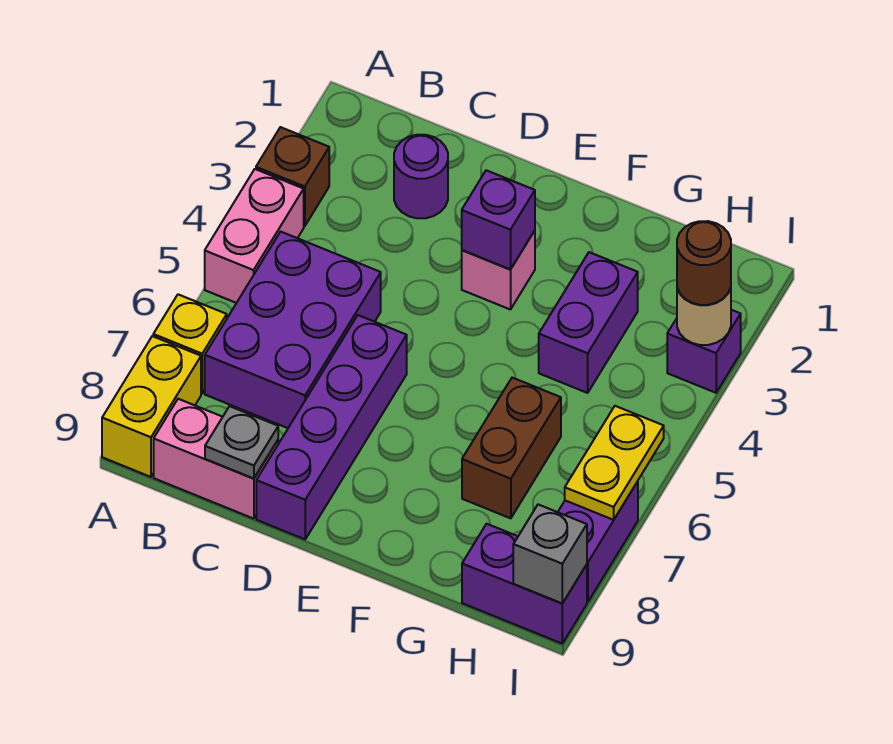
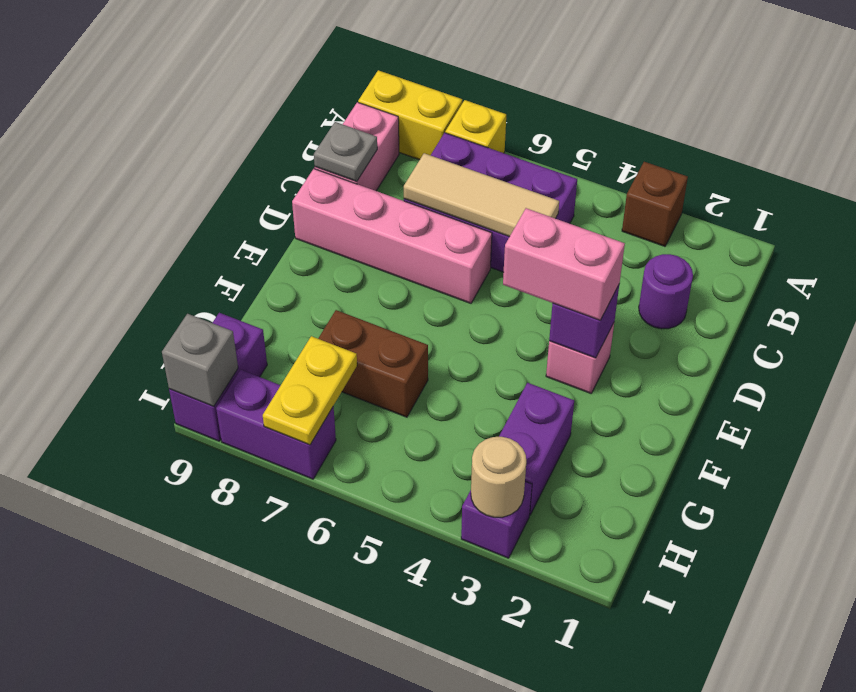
pink 1x2 brick [205,169,304,303] -> pink 1x2 brick moved to [503,208,625,320]
none -> tan 1x3 tile [404,153,559,237]
purple 1x4 brick [256,315,407,539] -> pink 1x4 brick [292,169,492,303]
purple 1x2 brick [539,252,638,393] -> purple 1x2 brick turned to [499,383,574,515]
brown 1x1 round brick [677,221,731,305] -> none
yellow 1x2 plate [565,406,664,520] -> yellow 1x2 plate turned to [263,336,357,445]

